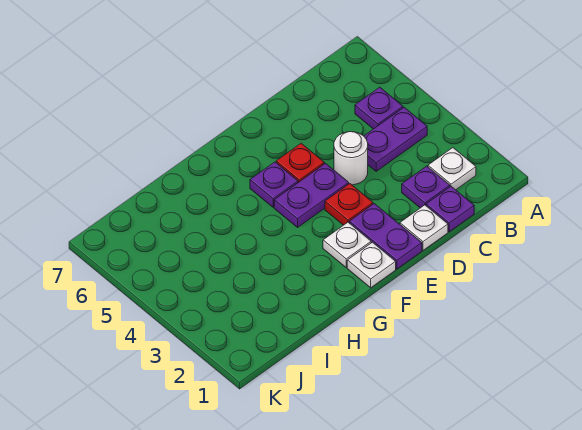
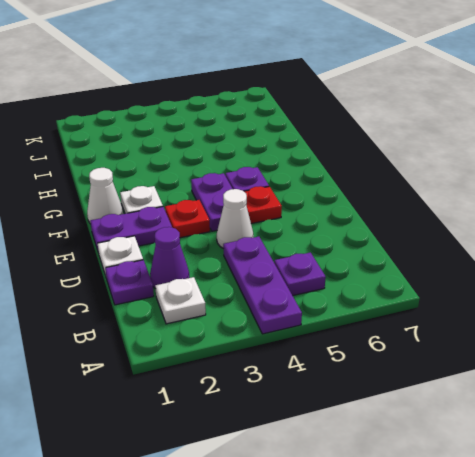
purple 1x2 plate [364,107,427,171] -> purple 1x3 plate [223,237,302,334]
purple 1x1 plate [402,166,450,208] -> purple 1x1 cone [150,227,189,289]
white 1x1 round brick [334,132,368,185] -> white 1x1 cone [217,189,253,249]
white 1x1 plate [347,242,396,288] -> white 1x1 cone [87,168,123,224]

